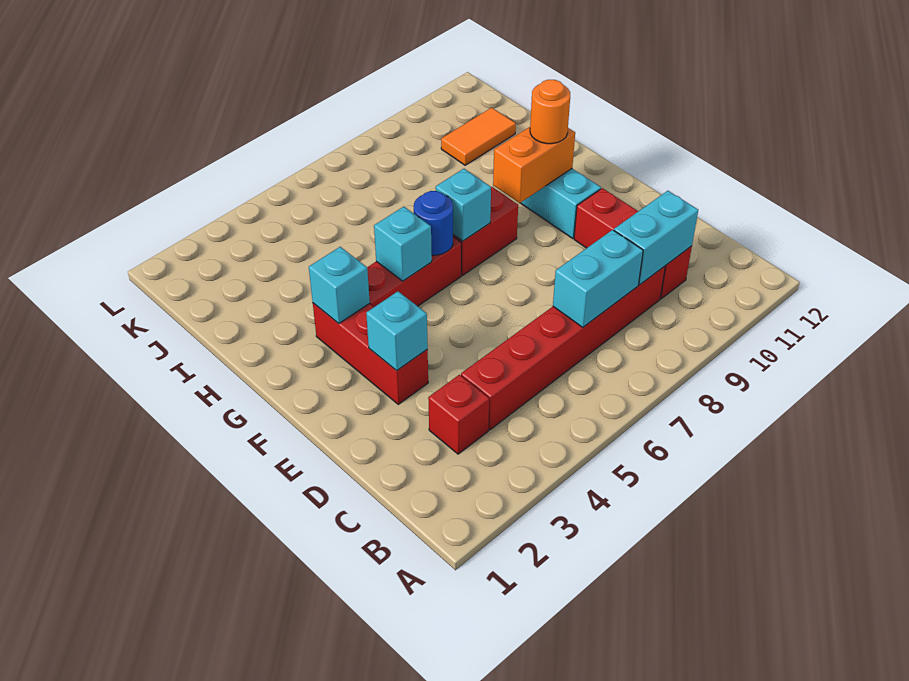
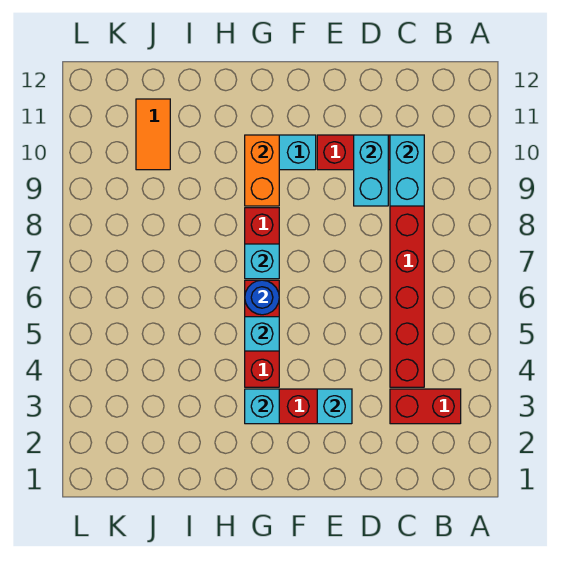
red 1x1 brick [428,375,489,454] -> red 1x2 brick [390,389,461,424]
cyan 1x2 brick [553,230,643,328] -> cyan 1x2 brick moved to [354,135,388,206]
orange 1x1 round brick [530,80,570,144] -> none

